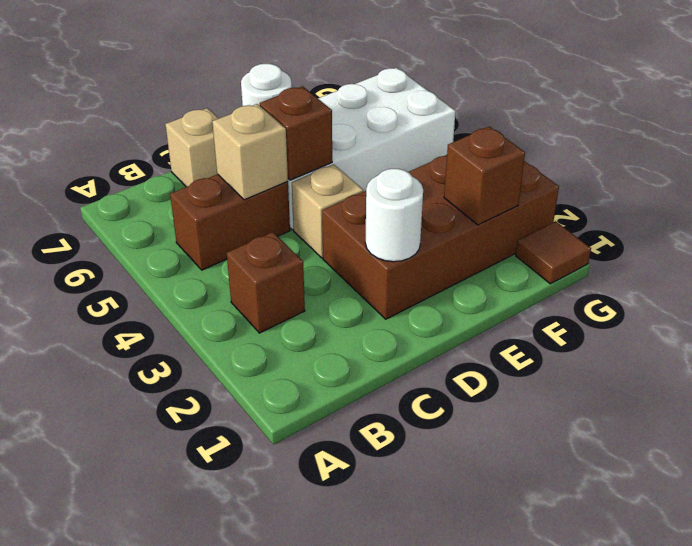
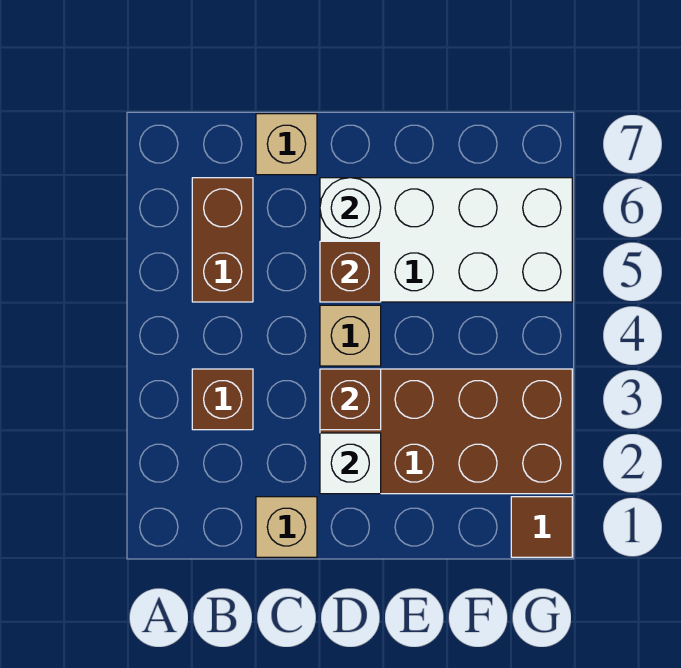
brown 1x2 brick [170,174,290,270] -> brown 1x2 brick turned to [192,178,253,302]
tan 1x1 brick [212,104,288,200] -> tan 1x1 brick moved to [256,497,317,557]
white 1x1 round brick [365,169,423,262] -> white 1x1 brick [320,433,381,494]
brown 1x1 brick [444,126,525,225] -> brown 1x1 brick moved to [320,369,381,430]

